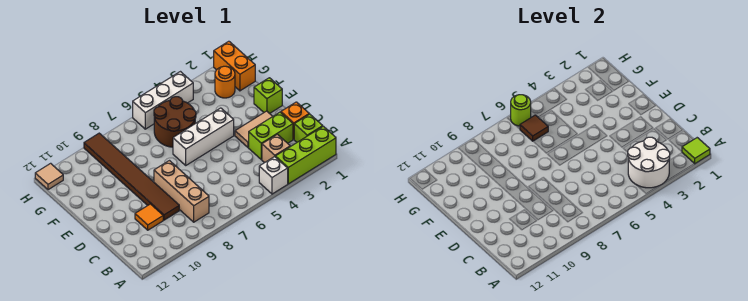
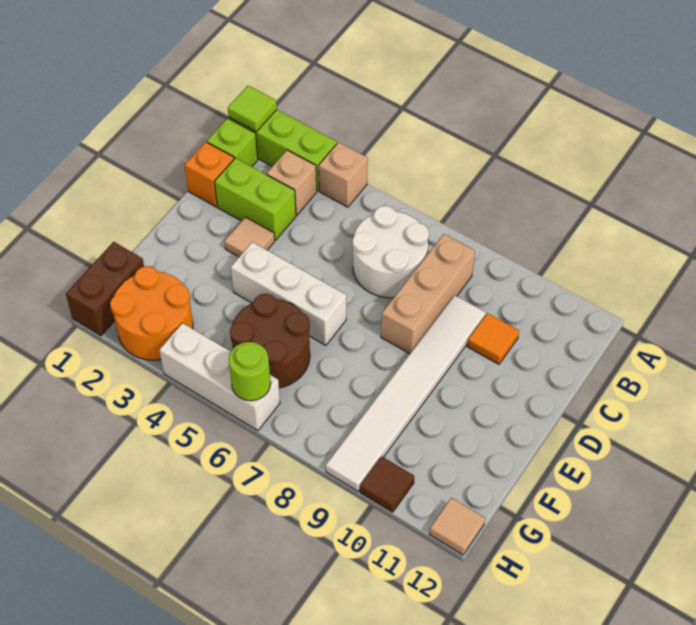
white 2x2 round brick [628,137,670,188] -> white 2x2 round brick moved to [352,206,429,298]
white 1x1 brick [259,157,288,194] -> tan 1x1 brick [319,142,368,207]
brown 1x6 tile [84,133,179,220] -> white 1x6 tile [326,295,486,491]
tan 1x2 tile [235,111,273,147] -> tan 1x1 tile [224,217,275,257]
lime 1x1 brick [254,78,282,114] -> none
orange 1x2 brick [214,41,255,91] -> brown 1x2 brick [66,242,144,336]
orange 1x1 round brick [215,66,235,98] -> orange 2x2 round brick [110,266,193,360]
brown 1x1 tile [520,115,548,141] -> brown 1x1 tile moved to [360,456,414,512]

